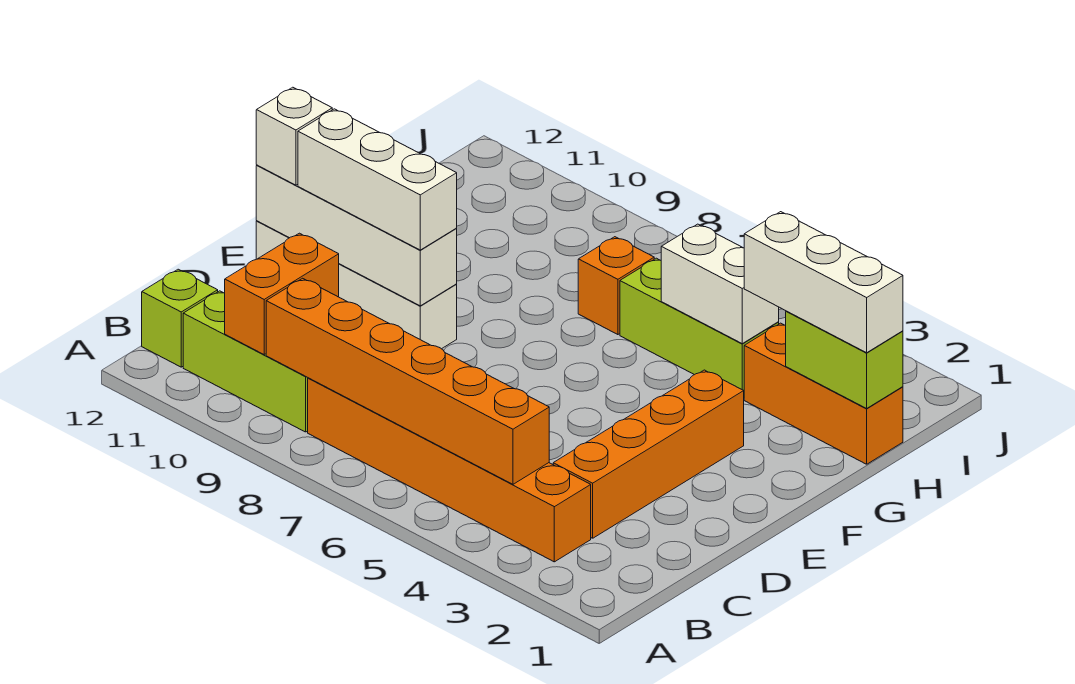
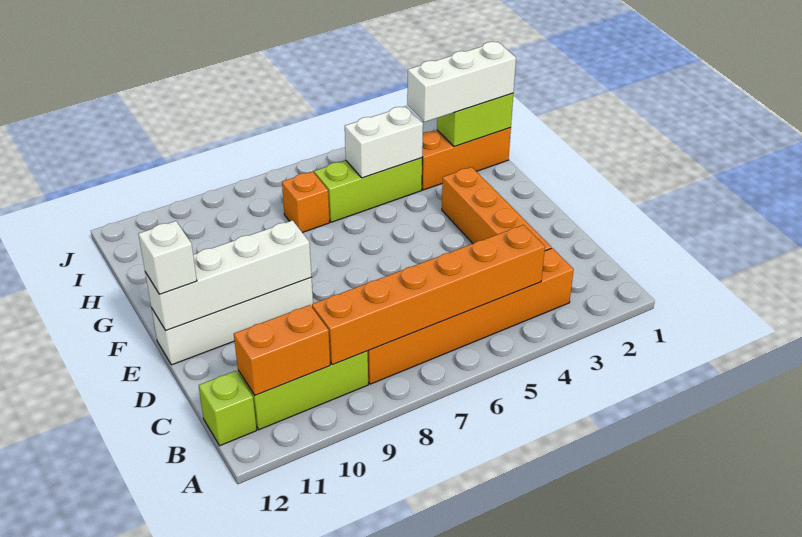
orange 1x2 brick [225,233,339,354] -> orange 1x2 brick turned to [234,305,330,395]
white 1x3 brick [298,109,457,250] -> none

